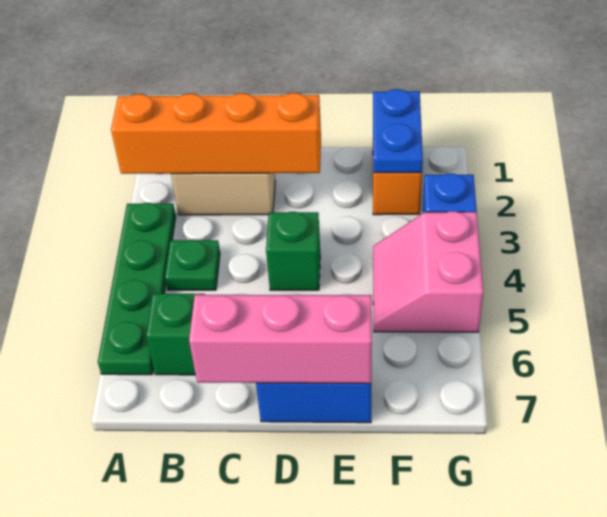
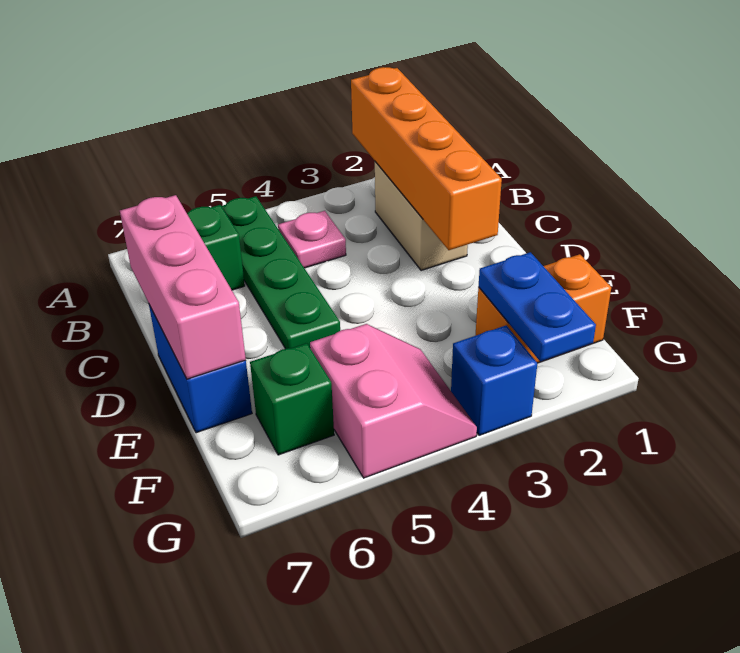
green 1x4 plate [98,203,176,375] -> green 1x4 plate turned to [221,196,340,349]
green 1x1 plate [165,240,220,290] -> pink 1x1 plate [278,211,346,268]
green 1x1 brick [266,212,320,290] -> green 1x1 brick moved to [250,343,334,455]
blue 1x2 plate [373,89,423,173] -> blue 1x2 plate turned to [479,252,596,361]
pink 2x2 slope [373,211,483,332] -> pink 2x2 slope turned to [310,324,477,478]

